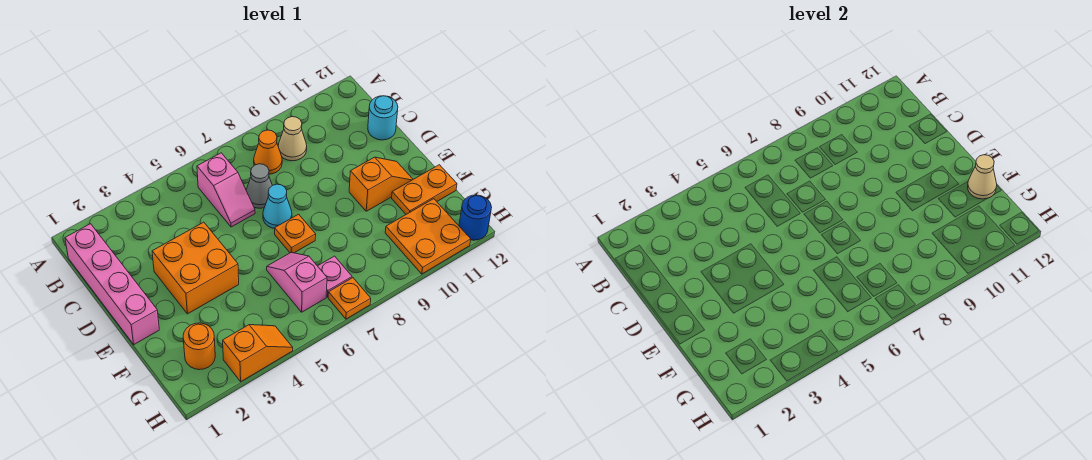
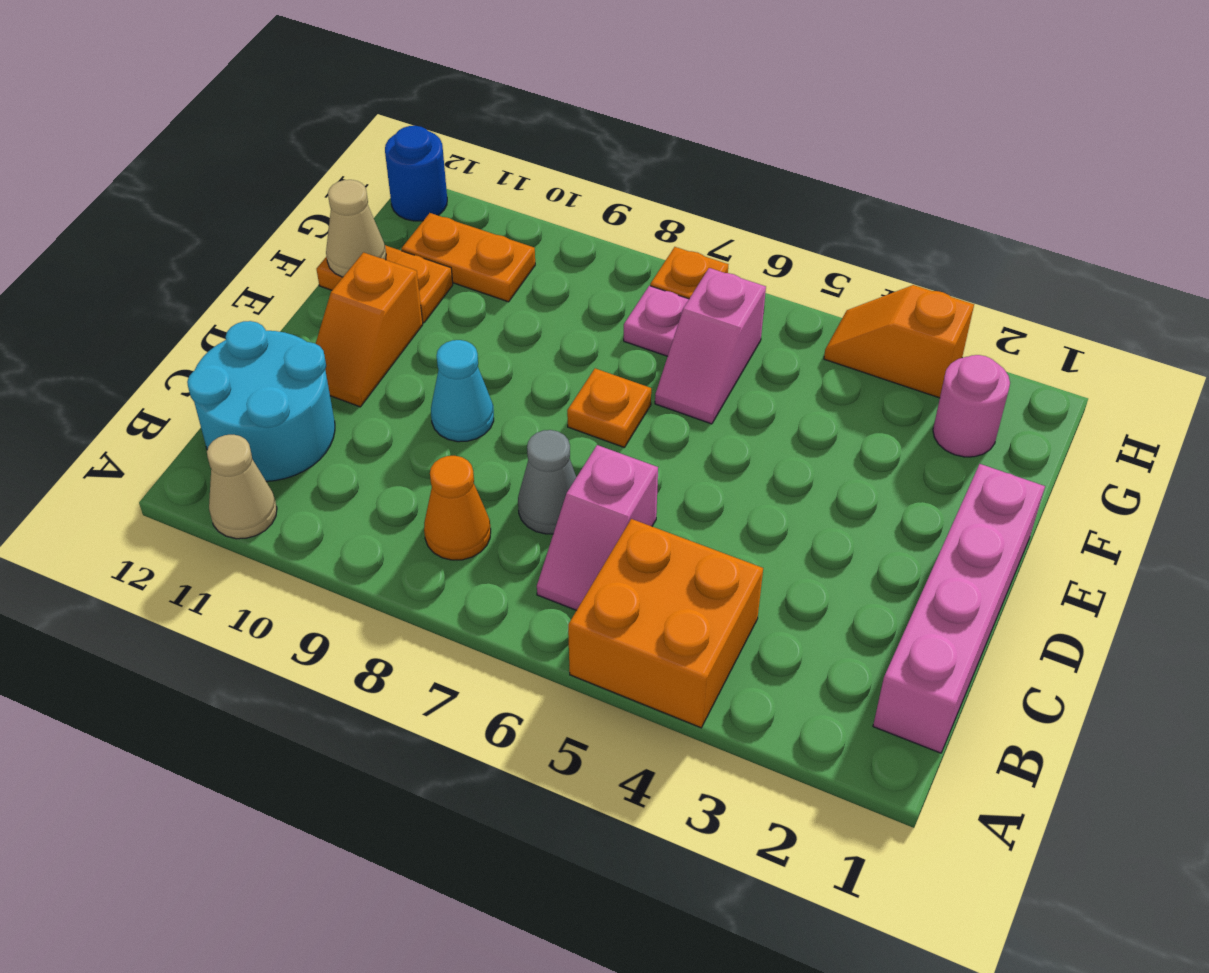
pink 1x2 slope [197,153,255,227] -> pink 1x2 slope turned to [537,445,658,610]
tan 1x1 cone [278,117,307,161] -> tan 1x1 cone moved to [207,435,277,539]
cyan 1x1 round brick [368,96,398,140] -> cyan 2x2 round brick [187,321,335,481]
orange 2x2 brick [152,222,239,314] -> orange 2x2 brick moved to [568,519,763,728]
cyan 1x1 cone [263,184,292,229] -> cyan 1x1 cone moved to [431,340,494,442]
orange 1x2 slope [349,157,413,211] -> orange 1x2 slope turned to [316,252,423,407]
orange 1x1 round brick [183,323,215,370] -> pink 1x1 round brick [933,355,1010,457]
orange 2x2 plate [385,199,471,274] -> orange 1x2 plate [401,213,535,302]

